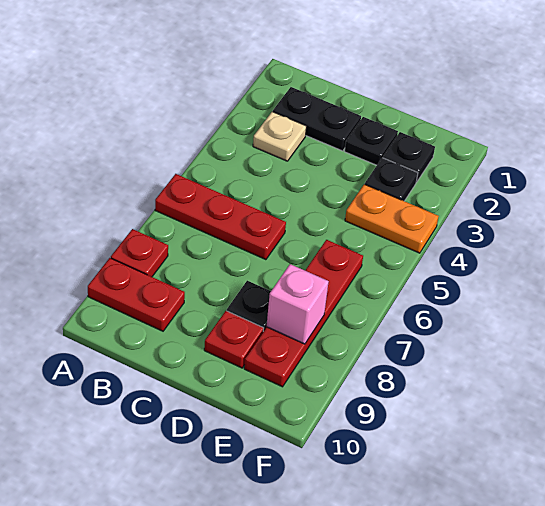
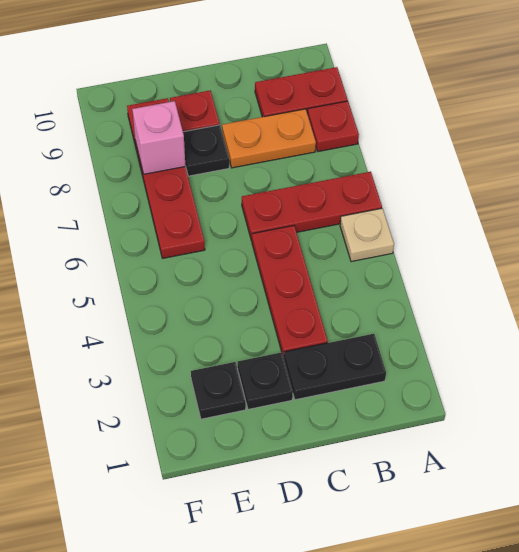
tan 1x1 plate [253,112,306,161] -> tan 1x1 plate moved to [340,208,394,262]
none -> red 1x3 plate [252,226,328,358]
black 1x1 plate [365,158,418,201] -> none
orange 1x2 plate [345,184,439,253] -> orange 1x2 plate moved to [222,109,316,168]

